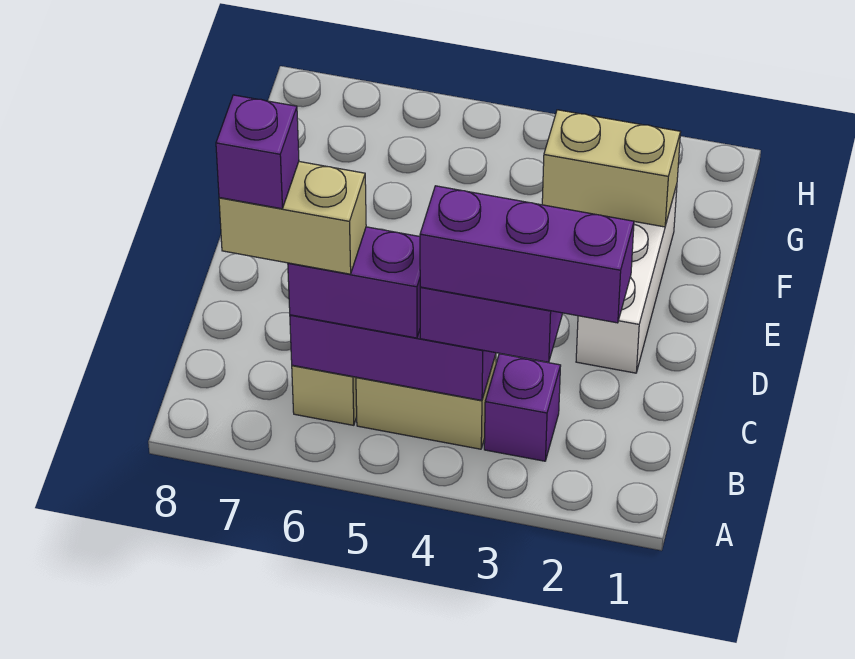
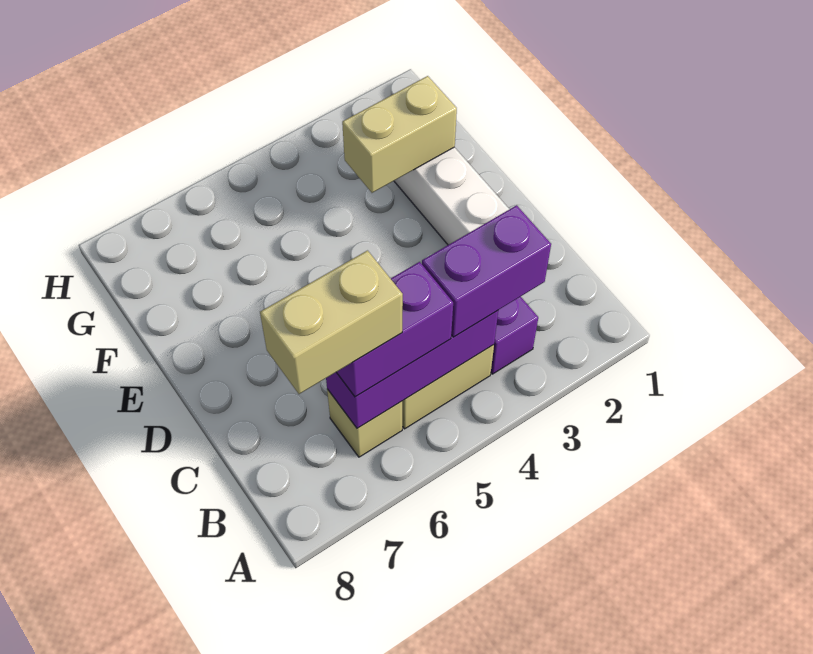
purple 1x3 brick [420,186,634,323] -> none
purple 1x1 brick [216,95,299,209] -> none

